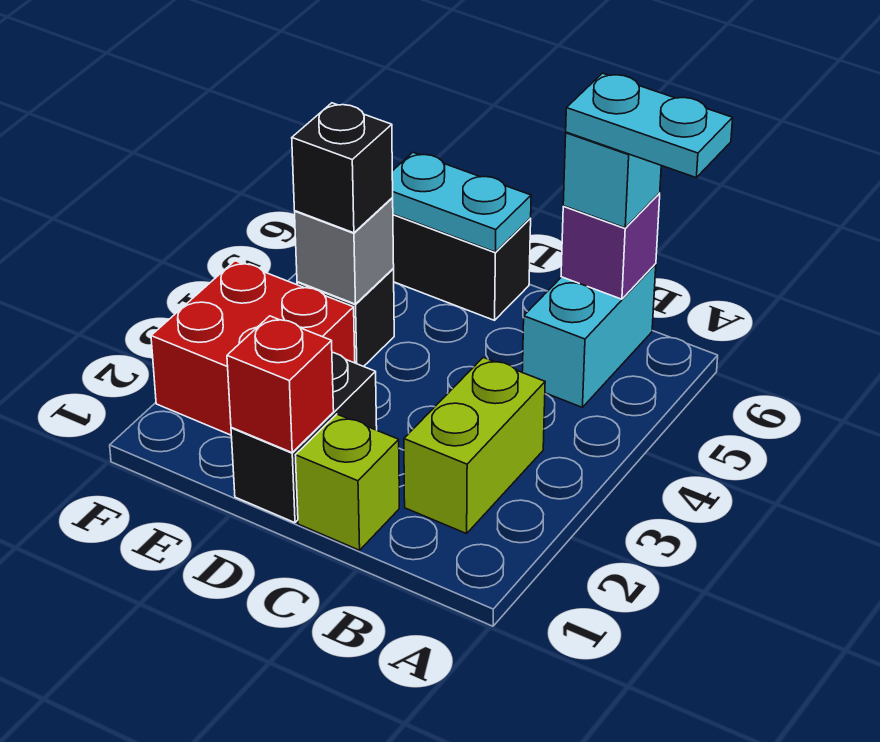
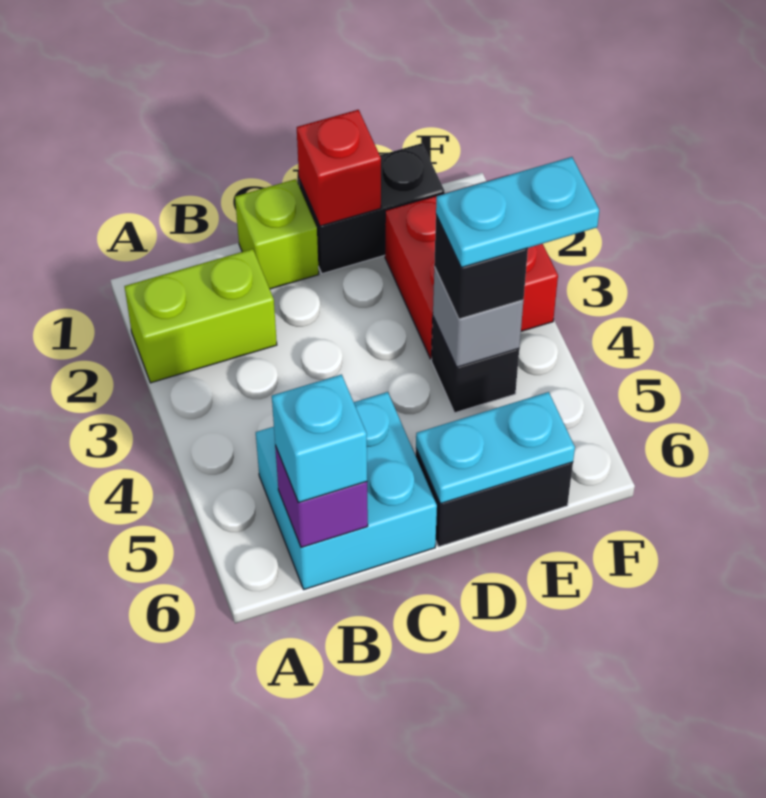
cyan 1x2 plate [566,73,733,177] -> cyan 1x2 plate moved to [436,157,599,268]
lime 1x2 brick [404,357,545,534] -> lime 1x2 brick turned to [124,249,277,383]
cyan 1x2 brick [522,264,656,407] -> cyan 2x2 brick [256,392,437,589]
black 1x2 brick [231,353,377,523] -> black 1x2 brick turned to [299,143,444,274]

